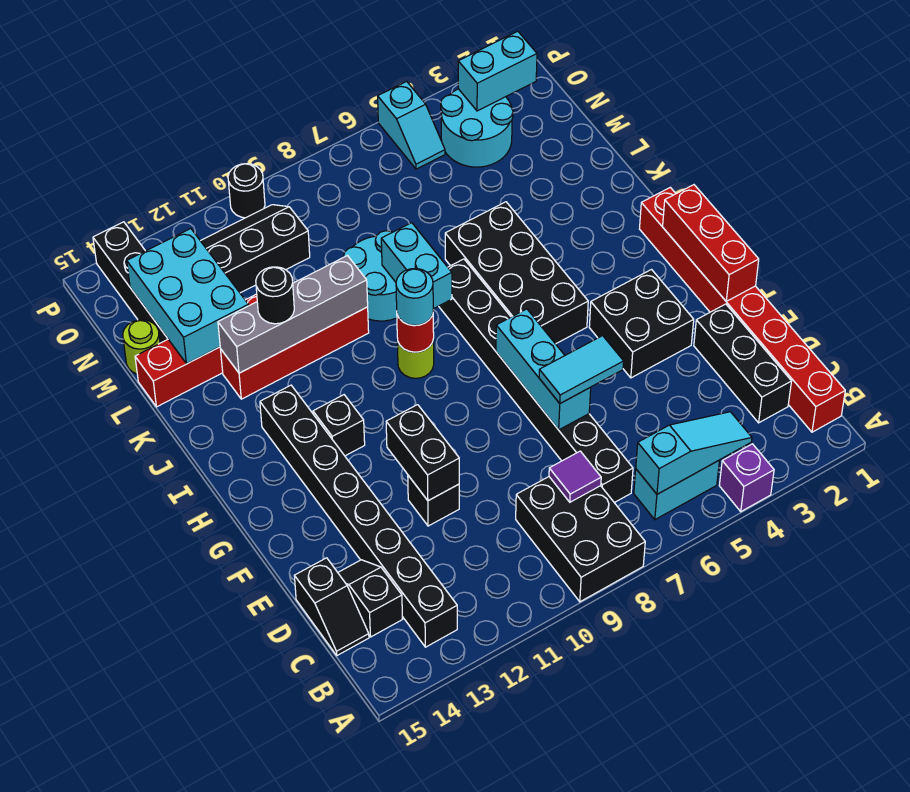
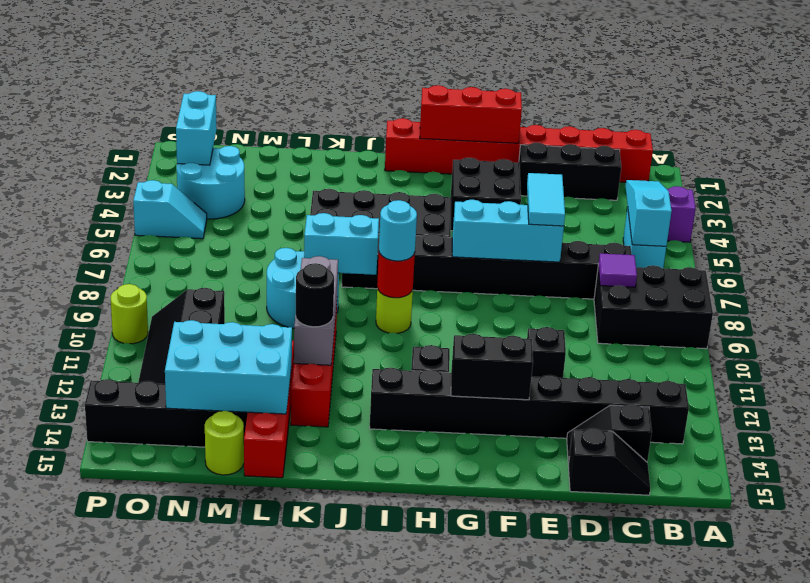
black 1x2 brick [386,405,459,501] -> black 1x2 brick moved to [451,334,533,400]
grey 1x4 brick [218,256,368,373] -> grey 1x3 brick [294,256,338,365]
black 1x1 round brick [228,164,265,218] -> lime 1x1 round brick [111,284,148,344]

